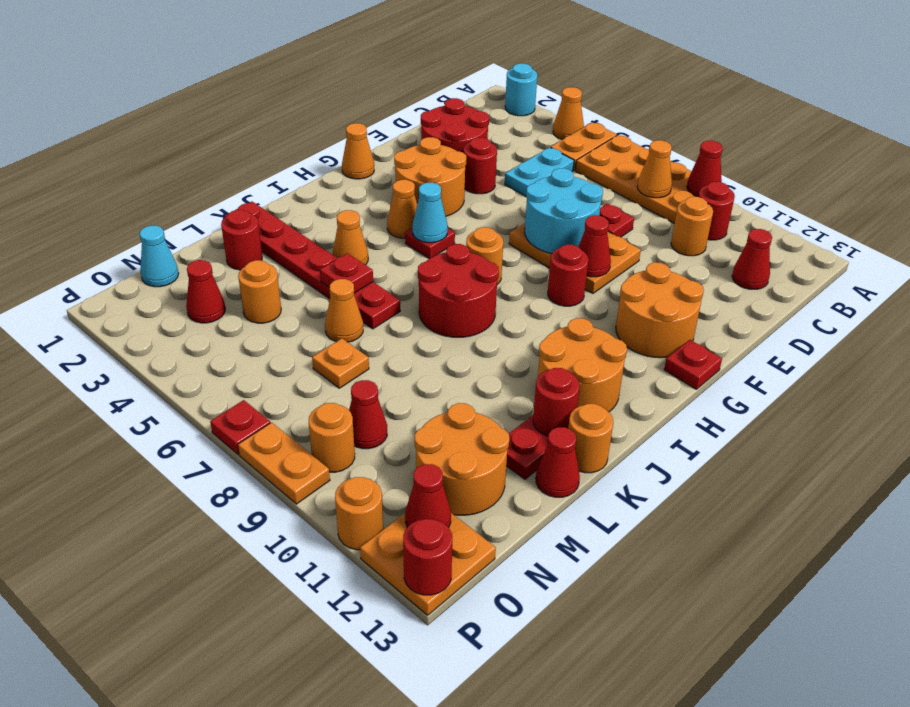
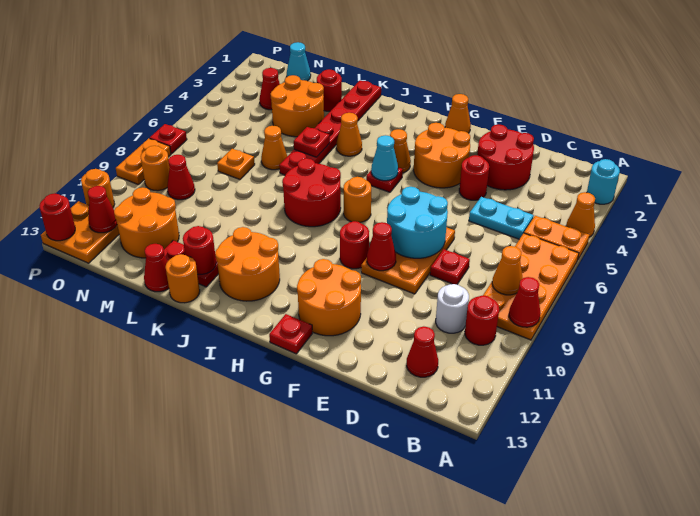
orange 1x1 round brick [671,197,713,256] -> white 1x1 round brick [436,284,469,333]
orange 1x1 round brick [238,260,281,323] -> orange 2x2 round brick [271,75,324,137]

